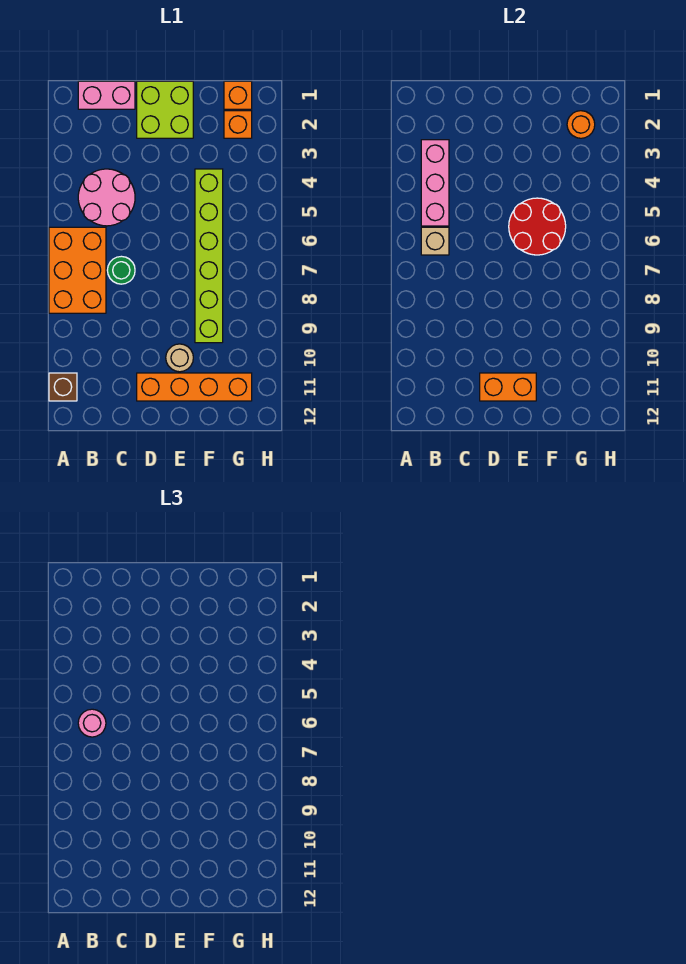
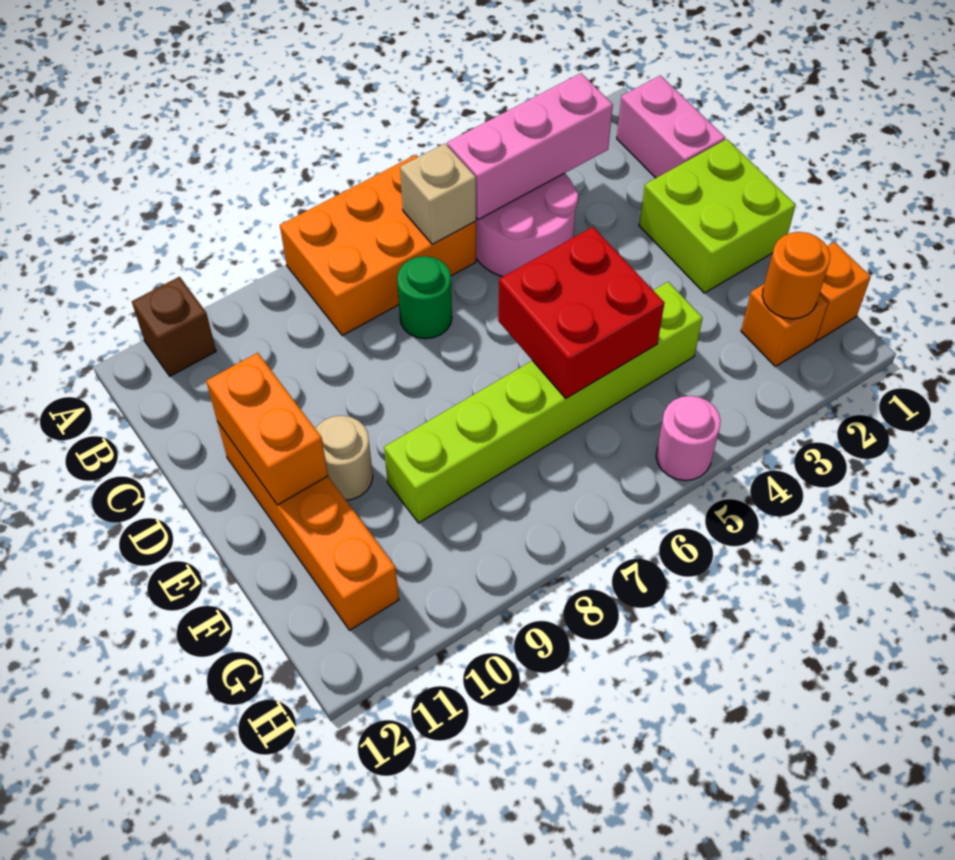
pink 1x1 round brick [78,709,106,737] -> pink 1x1 round brick moved to [656,396,721,481]
red 2x2 round brick [509,198,566,255] -> red 2x2 brick [498,227,664,398]

